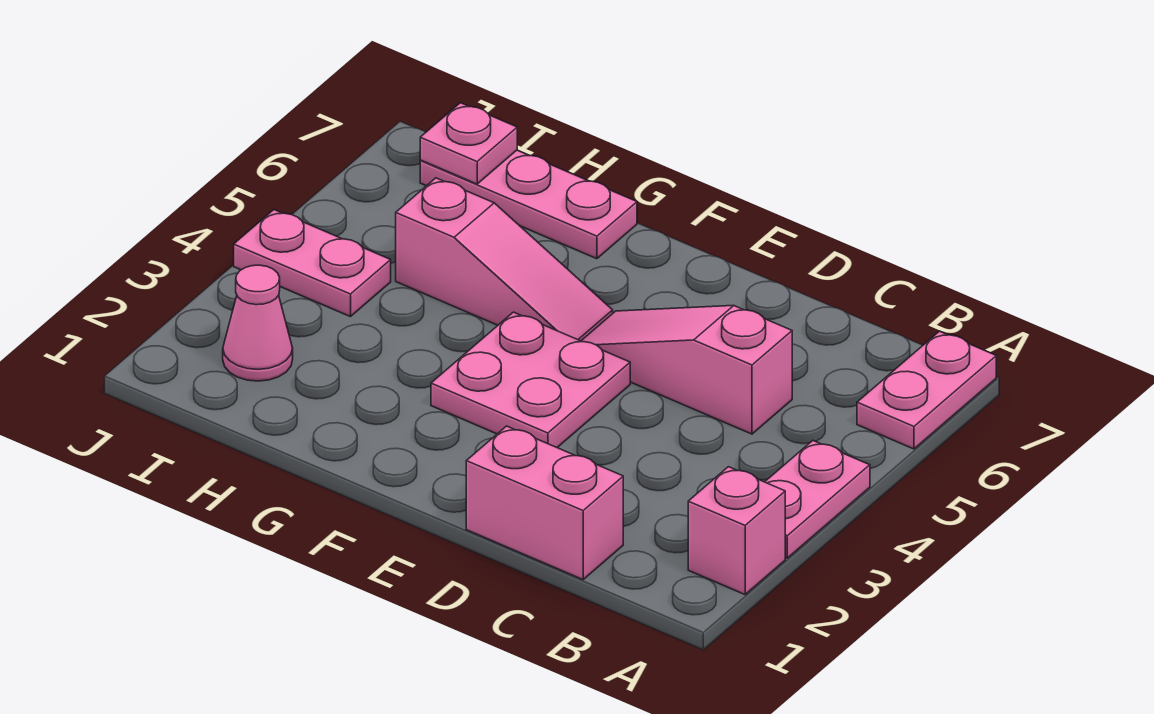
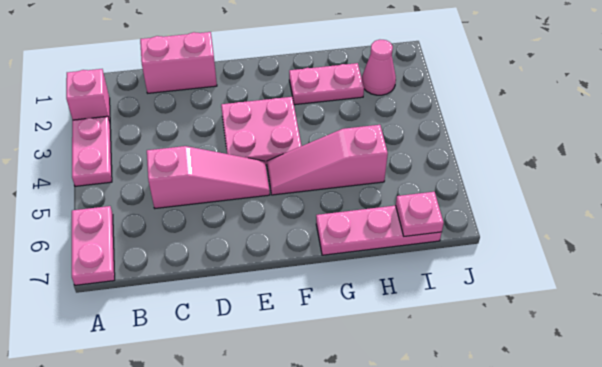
pink 1x2 plate [234,210,391,317] -> pink 1x2 plate moved to [289,63,364,105]

